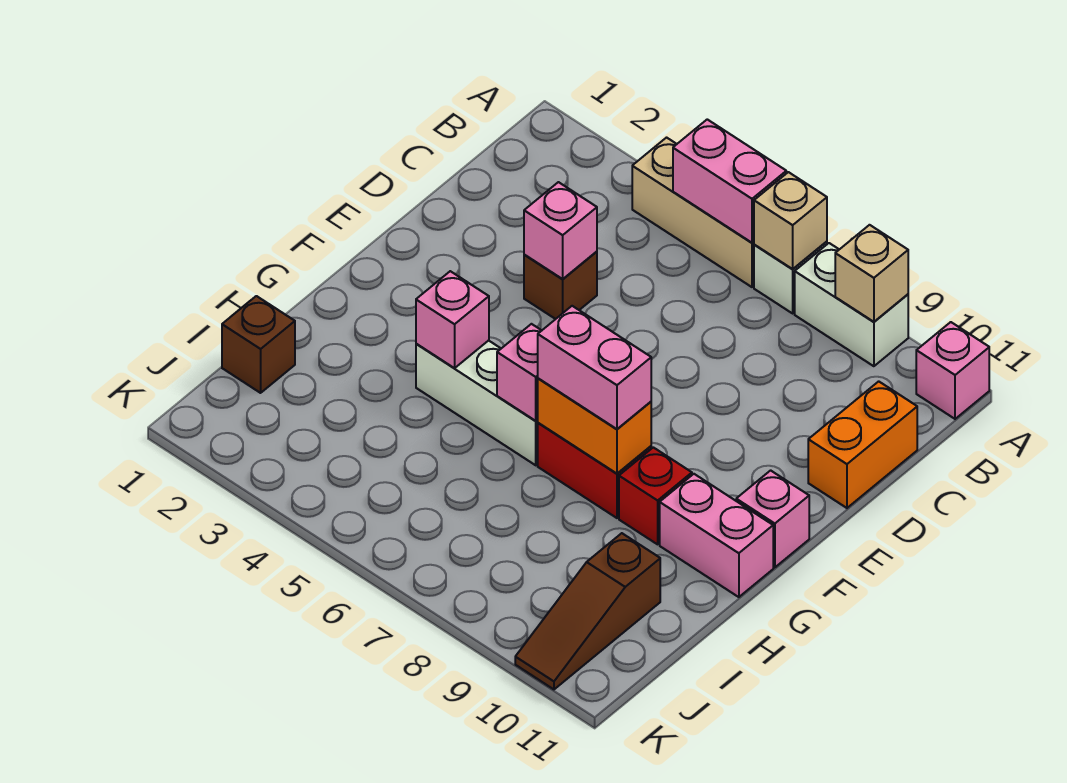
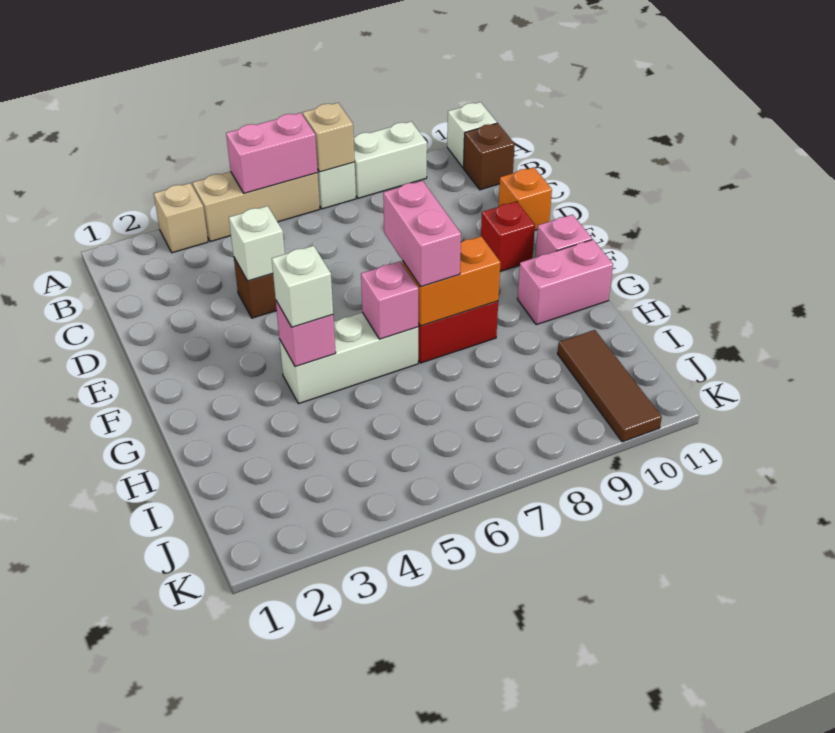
tan 1x1 brick [835,225,908,322] -> tan 1x1 brick moved to [154,183,208,253]
pink 1x1 brick [916,322,989,419] -> white 1x1 brick [447,102,497,168]
orange 1x2 brick [808,381,917,508] -> orange 1x1 brick [498,167,552,230]
pink 1x1 brick [524,182,597,279] -> white 1x1 brick [229,206,285,281]
none -> white 1x1 brick [272,246,333,327]
pink 1x2 brick [538,306,651,429] -> pink 1x2 brick turned to [383,181,461,287]
red 1x1 brick [619,447,692,544] -> red 1x1 brick moved to [481,201,535,272]
brown 1x1 brick [222,296,295,393] -> brown 1x1 brick moved to [464,123,515,190]
brown 1x3 slope [515,533,660,689] -> brown 1x3 tile [557,330,662,442]

